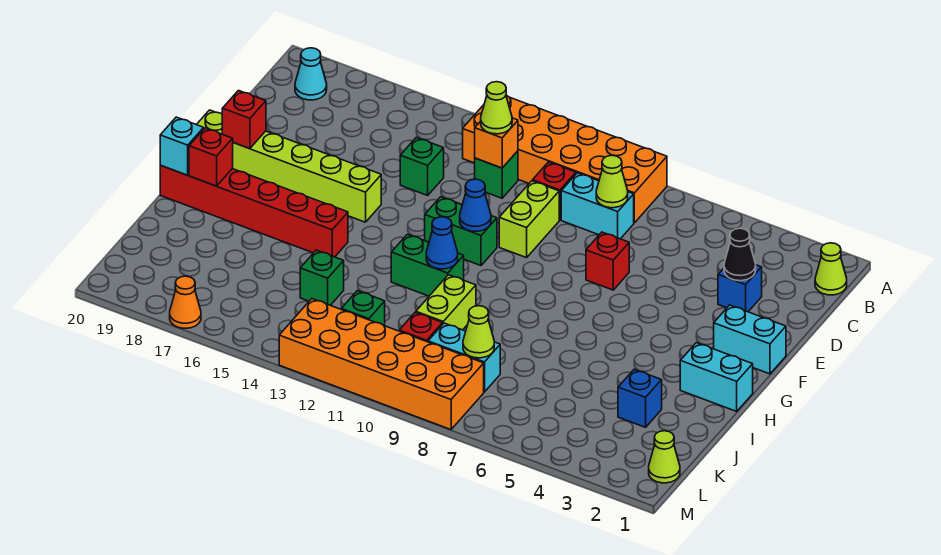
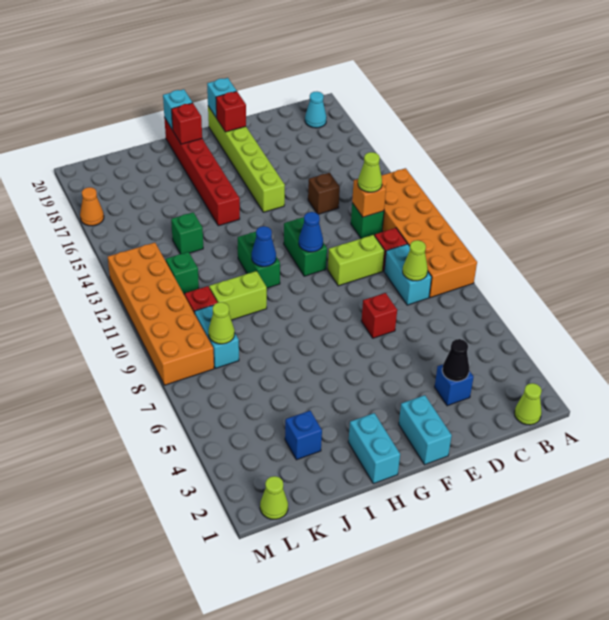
green 1x1 brick [400,137,444,195] -> brown 1x1 brick [308,173,340,214]
none -> cyan 1x1 brick [207,78,236,118]

